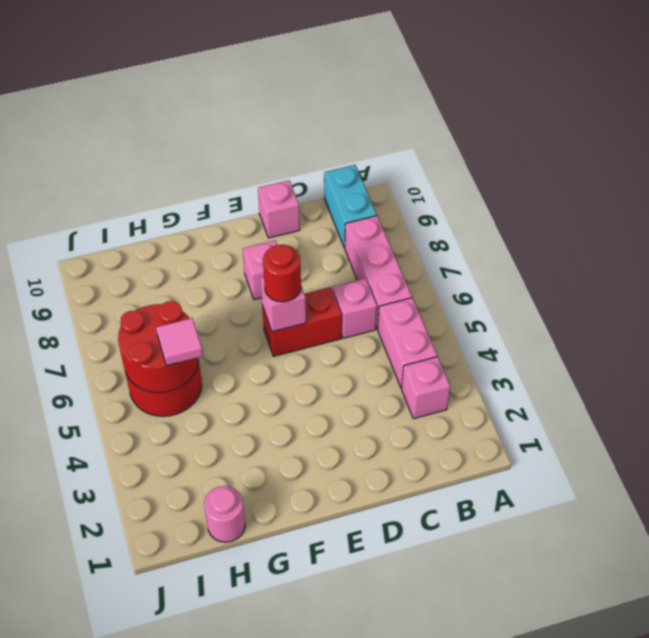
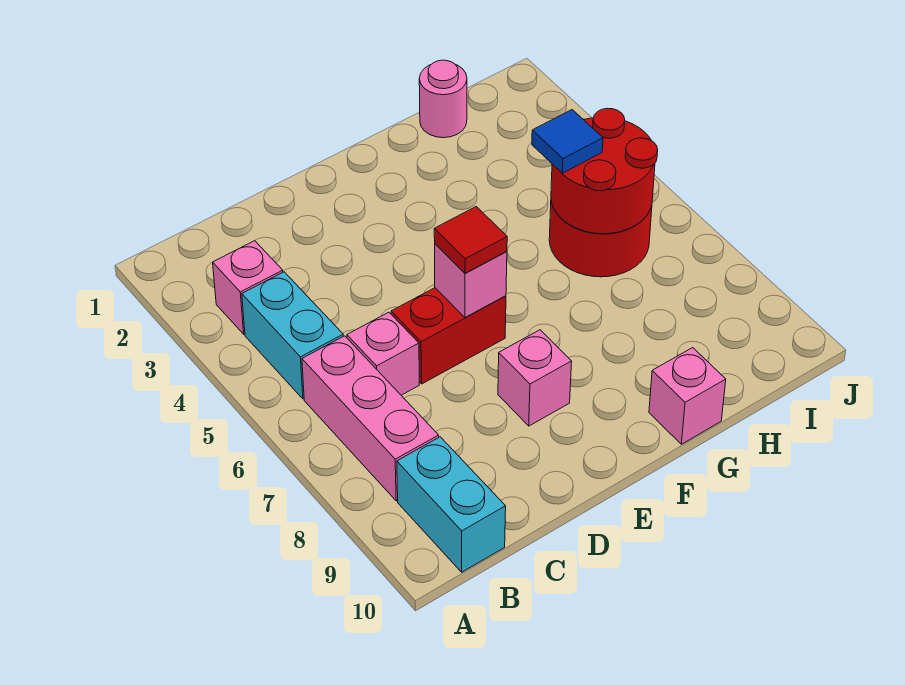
pink 1x2 brick [378,298,437,388] -> cyan 1x2 brick [242,272,343,399]
pink 1x1 brick [258,180,300,238] -> pink 1x1 brick moved to [649,348,726,444]
red 1x1 round brick [263,245,301,302] -> red 1x1 tile [434,207,507,273]
pink 1x1 tile [156,318,203,366] -> blue 1x1 tile [532,110,603,173]

